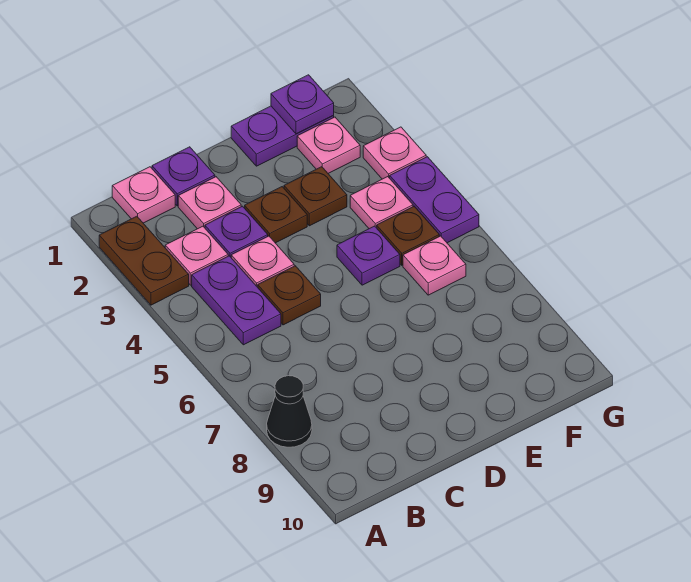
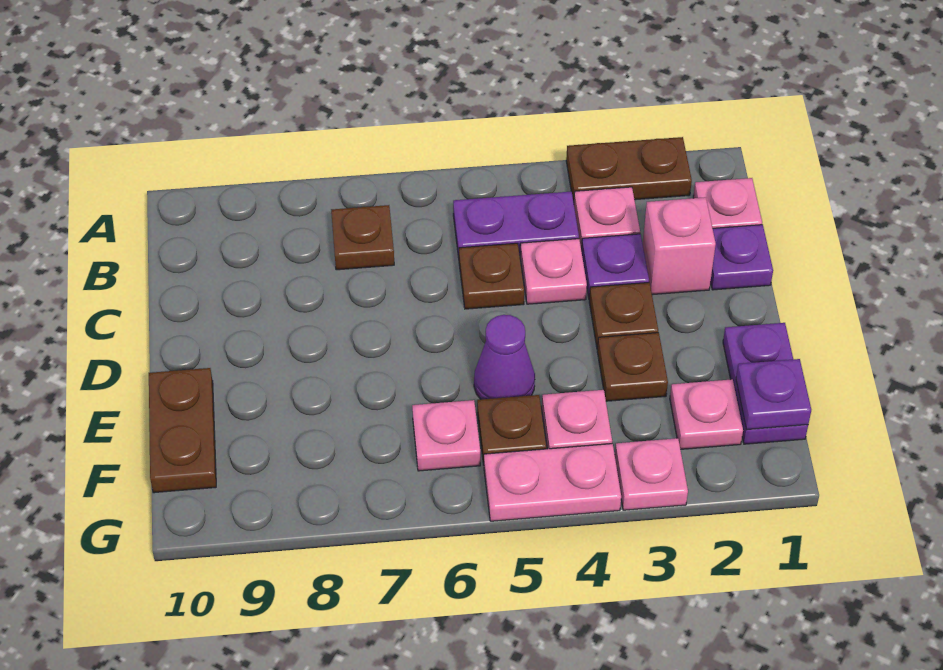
black 1x1 cone [267,376,312,447] -> none
none -> brown 1x1 plate [331,205,394,270]
pink 1x1 plate [178,177,241,229] -> pink 1x1 brick [643,197,716,295]
purple 1x1 plate [337,226,400,285] -> purple 1x1 cone [474,315,535,399]
none -> brown 1x2 plate [149,368,216,493]
purple 1x2 plate [390,157,479,243] -> pink 1x2 plate [484,444,621,521]

